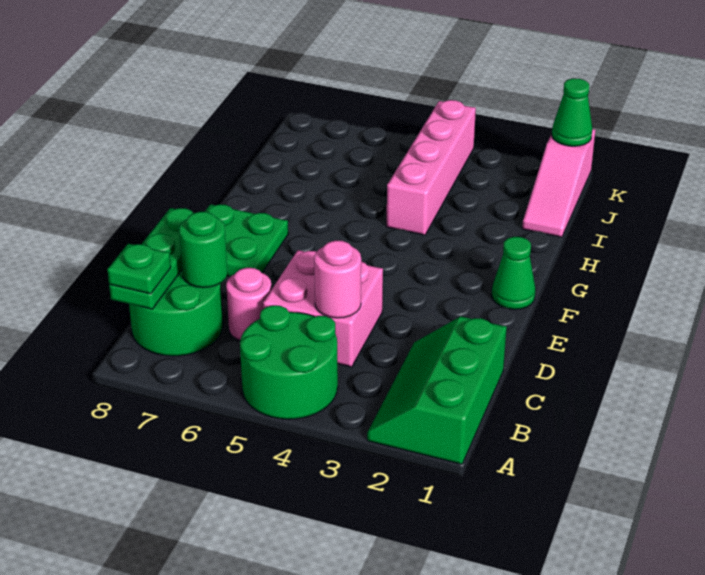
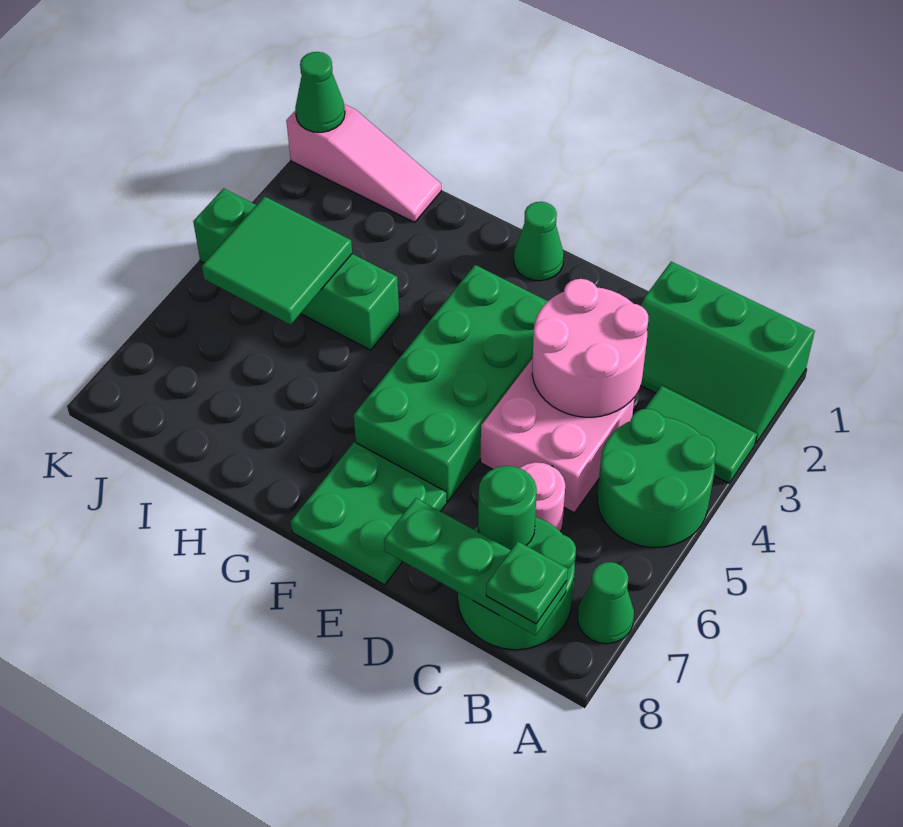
none -> green 1x2 tile [645,386,757,483]
none -> green 1x1 cone [578,562,634,644]
pink 1x1 round brick [314,240,361,318] -> pink 2x2 round brick [532,279,648,417]
none -> green 2x4 brick [354,265,548,501]
pink 1x4 brick [386,100,476,235] -> green 1x4 brick [193,188,399,350]
none -> green 2x2 tile [202,196,352,325]

